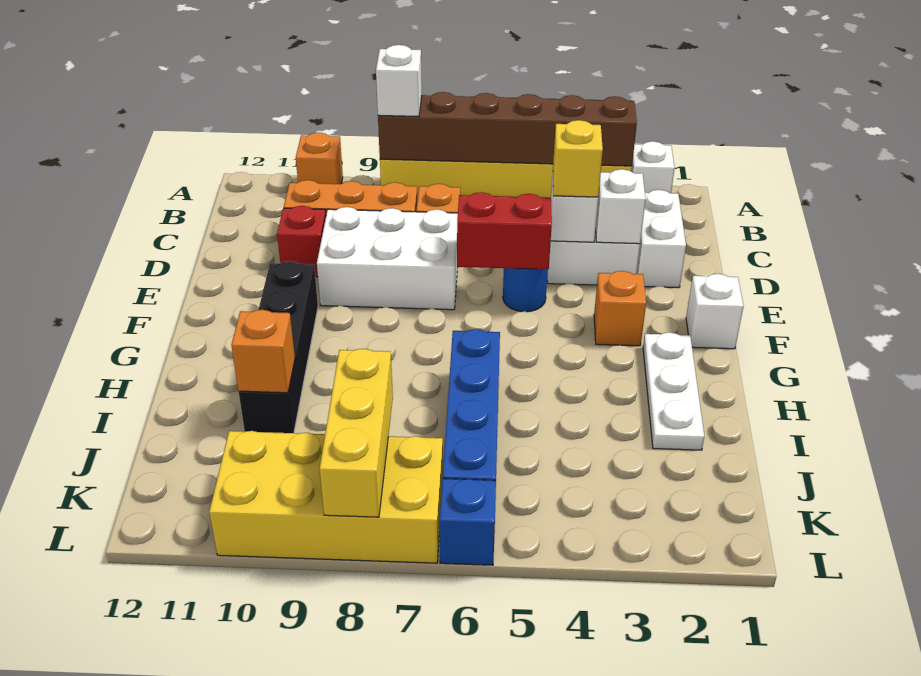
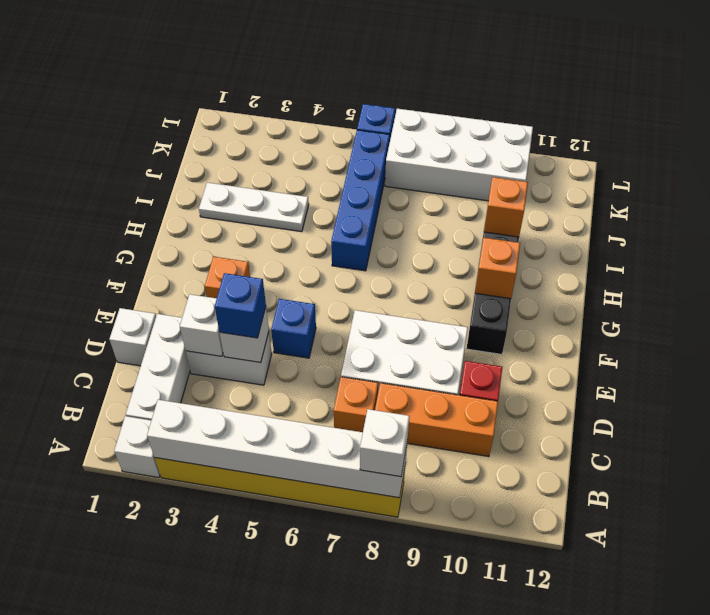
brown 1x6 brick [378,92,637,166] -> white 1x6 brick [147,400,407,498]
orange 1x1 brick [296,132,343,184] -> orange 1x1 brick moved to [475,238,520,299]
white 1x2 brick [636,190,686,288] -> white 1x3 brick [126,314,190,420]
yellow 1x1 brick [553,120,603,197] -> blue 1x1 brick [215,273,266,338]
blue 1x1 round brick [503,268,548,312] -> blue 1x1 brick [271,299,316,358]
red 1x2 brick [457,192,552,270] -> none
white 1x1 brick [686,274,744,349] -> white 1x1 brick moved to [110,308,156,366]
white 1x3 plate [643,332,704,450] -> white 1x3 plate turned to [199,183,309,232]
yellow 1x3 brick [320,349,393,517] -> none
yellow 2x4 brick [209,431,443,563] -> white 2x4 brick [385,109,533,201]

